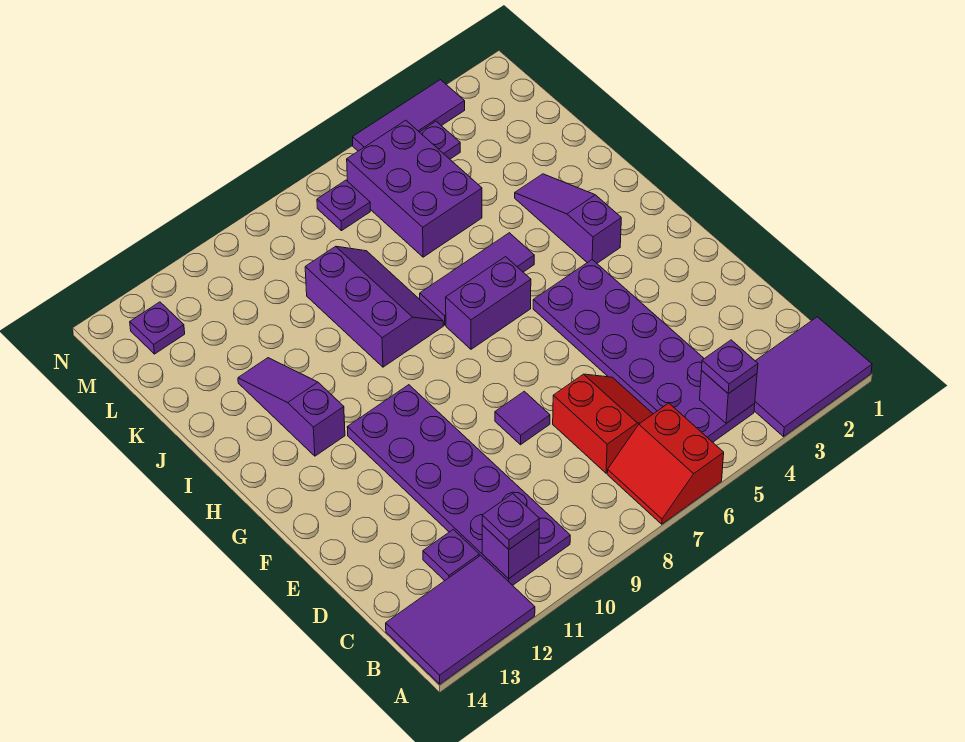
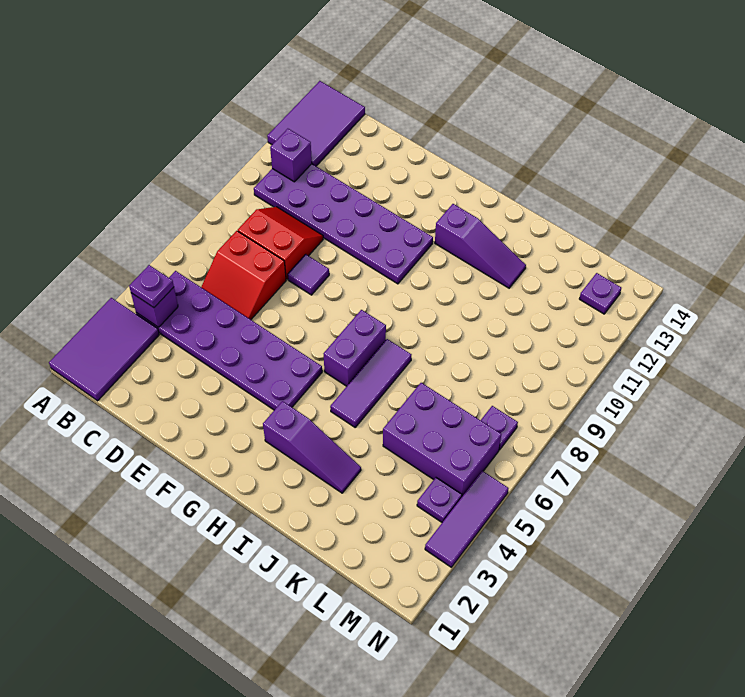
red 2x2 slope [607,403,724,524] -> red 2x2 slope moved to [238,207,323,279]
purple 1x1 plate [482,494,540,549] -> none
purple 1x1 plate [423,529,479,581] -> none
purple 2x3 slope [305,246,443,367] -> none

